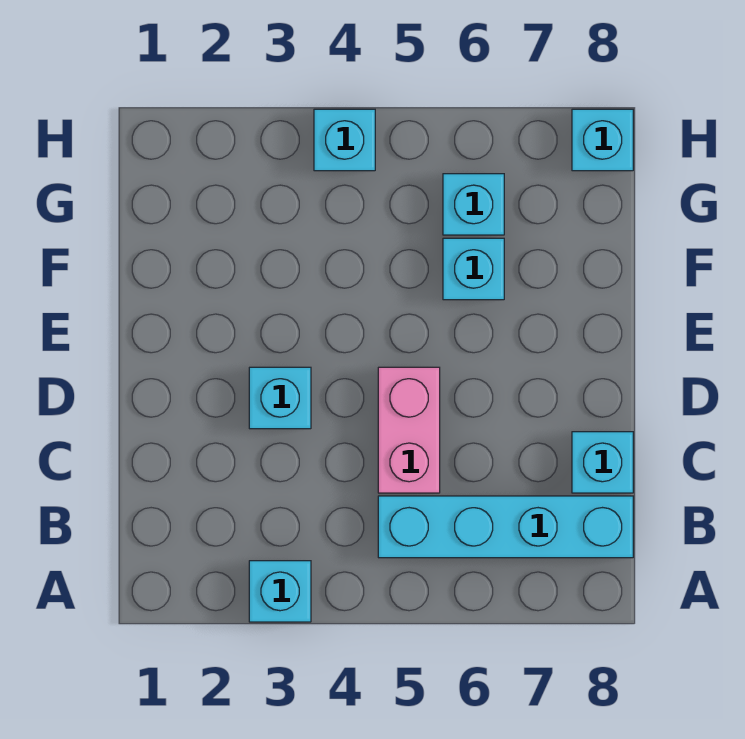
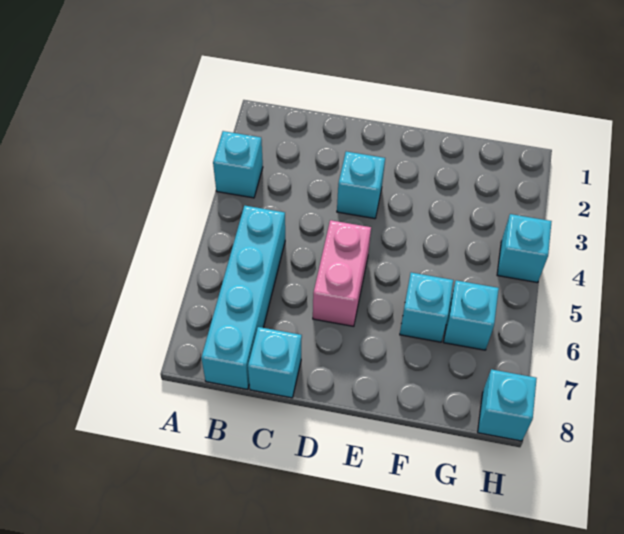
pink 1x2 brick [378,367,440,493] -> pink 1x2 brick turned to [313,220,371,326]

